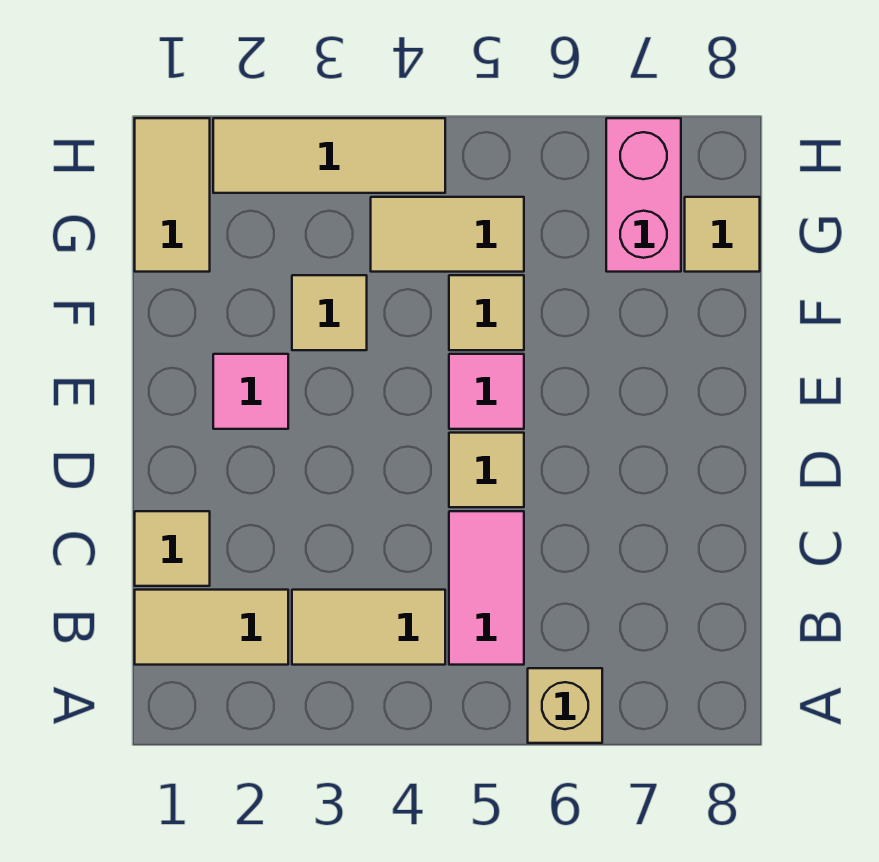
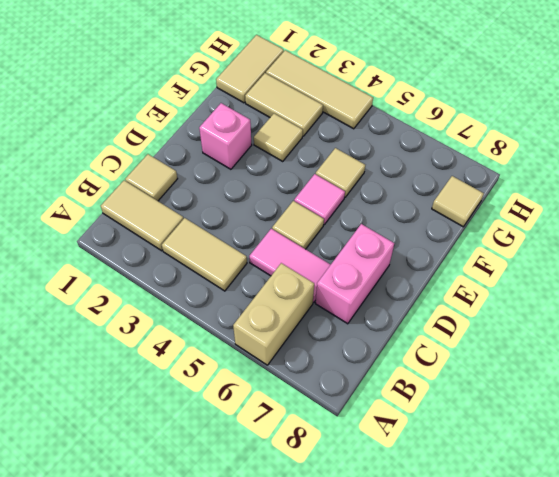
tan 1x1 brick [528,668,602,743] -> tan 1x2 brick [233,263,314,365]
pink 1x2 tile [449,511,524,665] -> pink 1x2 tile turned to [249,229,331,303]
pink 1x1 tile [213,354,288,429] -> pink 1x1 brick [199,103,252,169]
tan 1x2 tile [371,197,524,272] -> tan 1x2 tile moved to [245,73,323,136]
pink 1x2 brick [606,118,681,272] -> pink 1x2 brick moved to [315,224,394,324]

